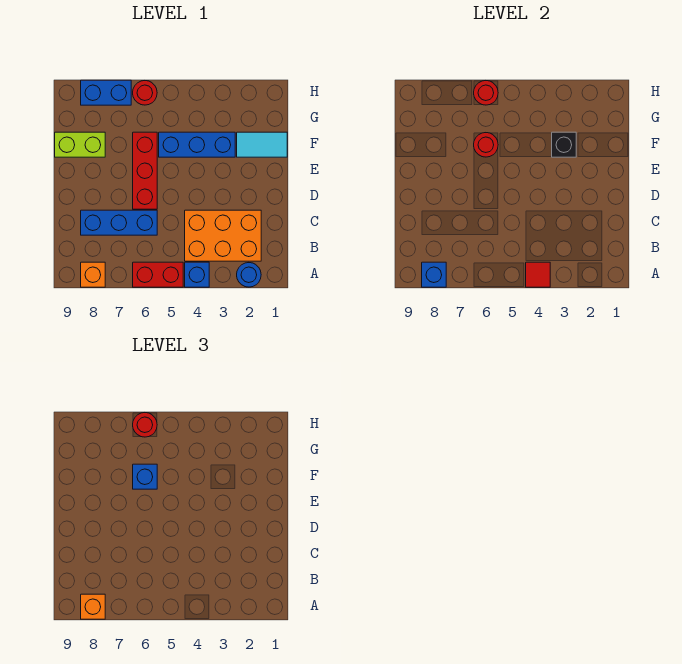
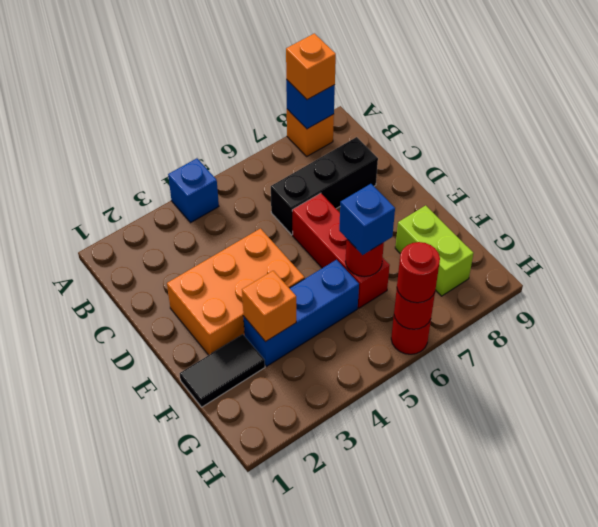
blue 1x1 round brick [237,263,261,287] -> none
red 1x1 tile [526,262,550,287] -> none
red 1x2 brick [133,262,183,287] -> none
orange 2x3 brick [185,210,261,261] -> orange 2x3 brick moved to [167,228,305,355]
blue 1x3 brick [81,210,157,235] -> black 1x3 brick [271,137,378,235]
cyan 1x2 tile [237,132,287,157] -> black 1x2 tile [180,334,265,407]
black 1x1 brick [552,132,576,157] -> orange 1x1 brick [242,271,296,342]
lime 1x2 brick [55,132,105,157] -> lime 1x2 brick turned to [395,205,473,296]
blue 1x2 brick [81,80,131,105] -> none

